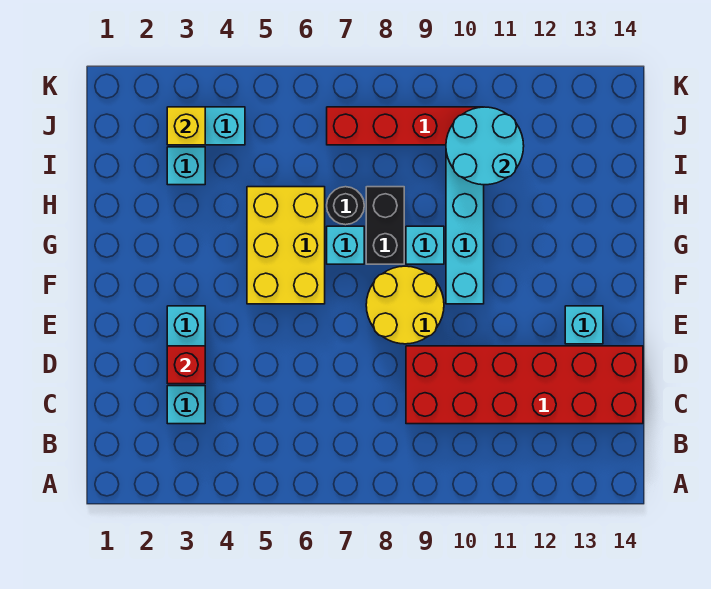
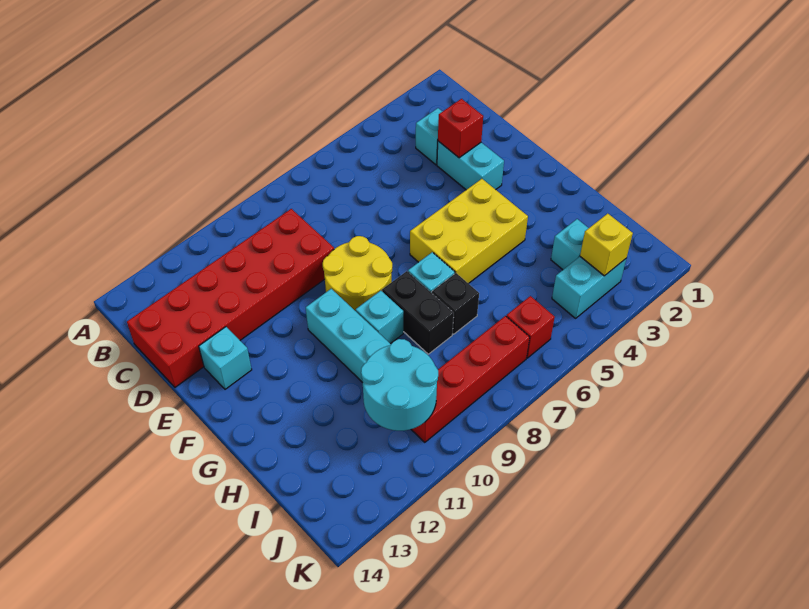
yellow 2x3 brick [247,187,325,304] -> yellow 2x3 brick turned to [410,179,528,284]
black 1x1 round brick [327,187,364,225] -> black 1x1 brick [432,273,479,334]
none -> red 1x1 brick [506,296,555,358]

